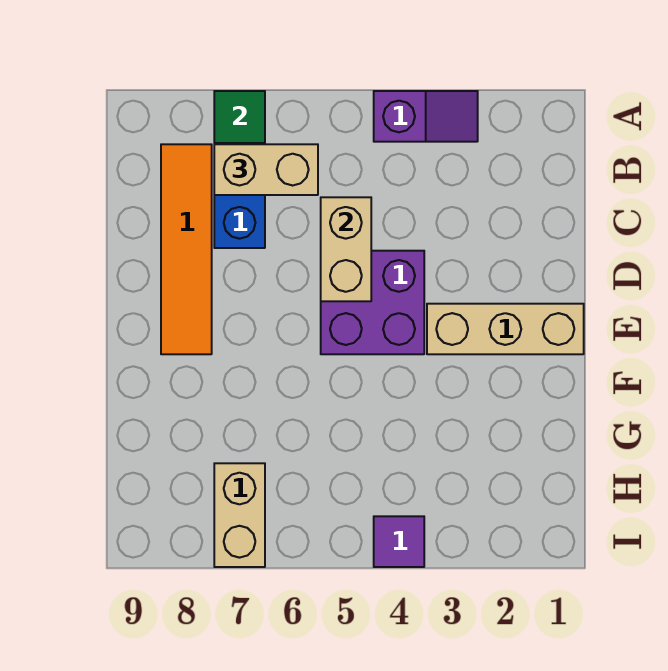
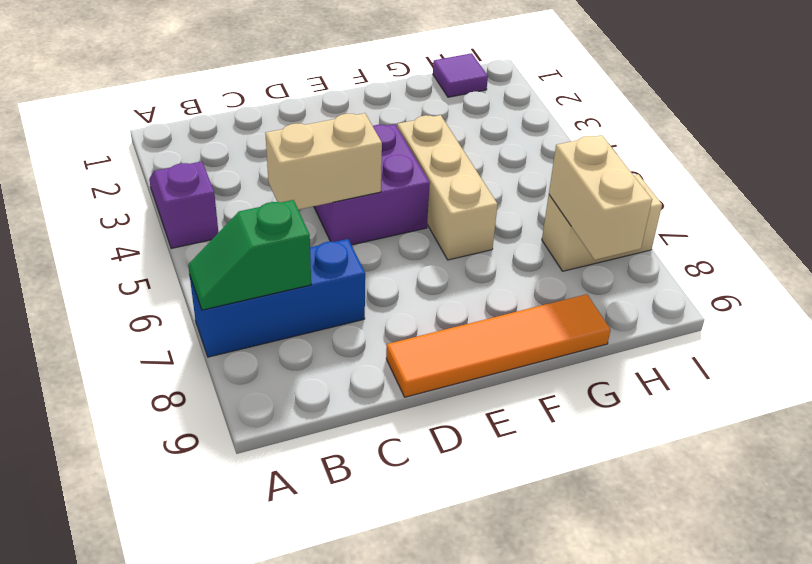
tan 1x2 brick [214,144,318,195] -> tan 1x2 brick moved to [549,135,652,260]
orange 1x4 tile [161,144,212,354] -> orange 1x4 tile moved to [386,294,610,397]
tan 1x3 brick [427,304,584,354] -> tan 1x3 brick moved to [397,115,498,260]
purple 1x1 tile [374,516,424,567] -> purple 1x1 tile moved to [433,53,488,97]

